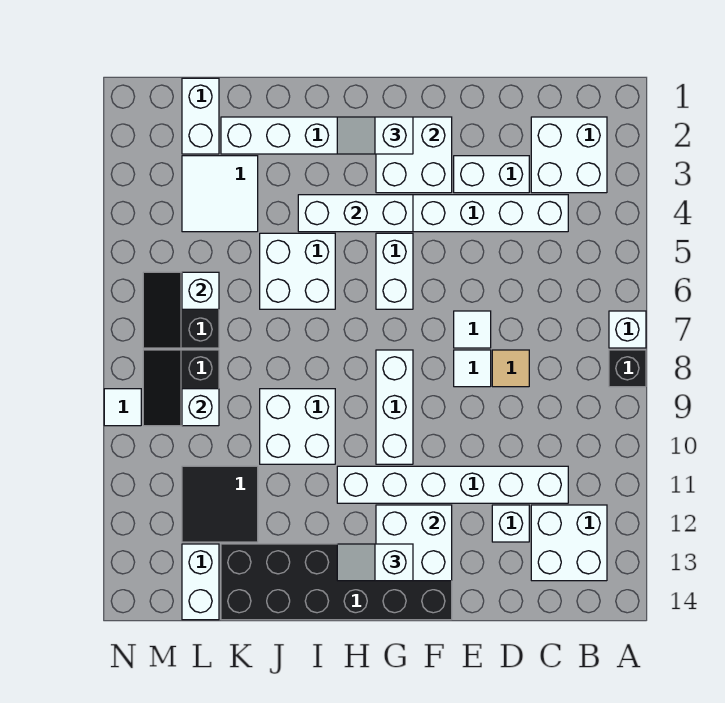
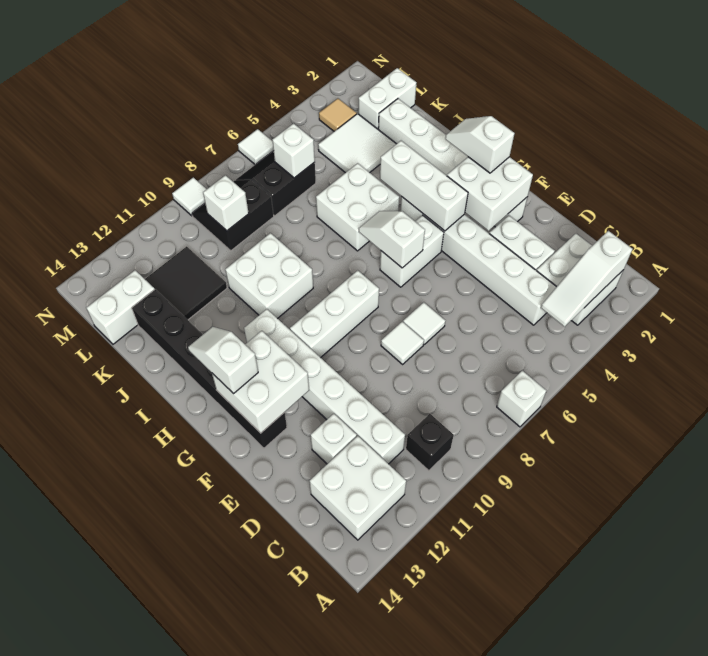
black 1x1 brick [609,350,646,387] -> black 1x1 brick moved to [406,414,454,471]
none -> white 1x3 slope [541,231,632,327]
tan 1x1 tile [492,350,529,387] -> tan 1x1 tile moved to [319,99,357,131]
black 2x6 brick [221,544,452,620] -> black 1x6 brick [132,289,287,448]
none -> white 1x2 slope [359,211,425,268]
none -> white 1x1 tile [238,129,274,164]

